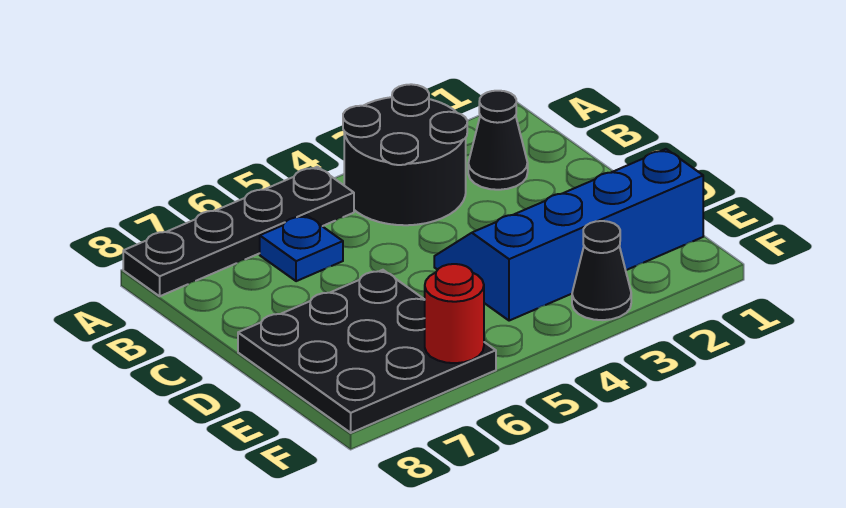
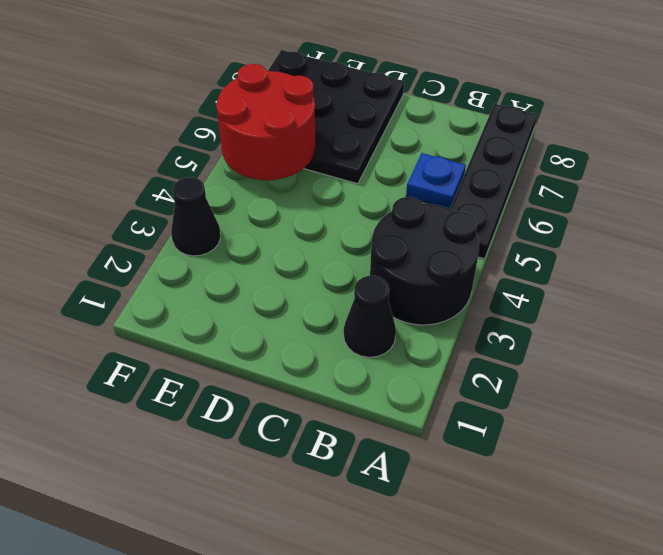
blue 2x4 slope [434,149,703,321] -> none
red 1x1 round brick [425,264,484,363] -> red 2x2 round brick [216,64,316,180]

